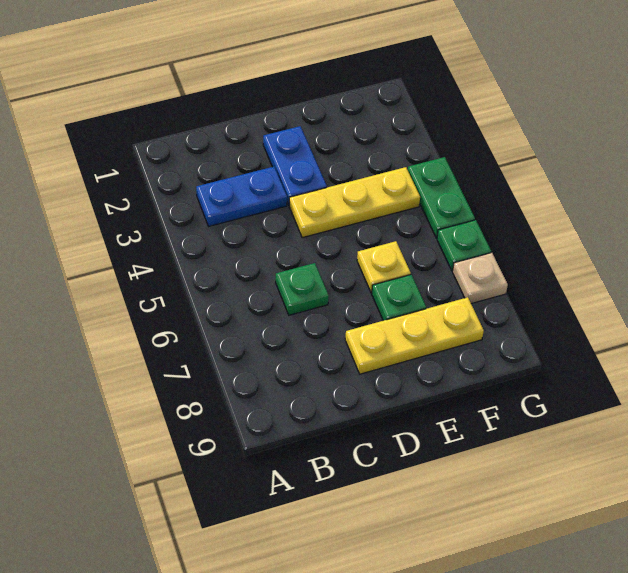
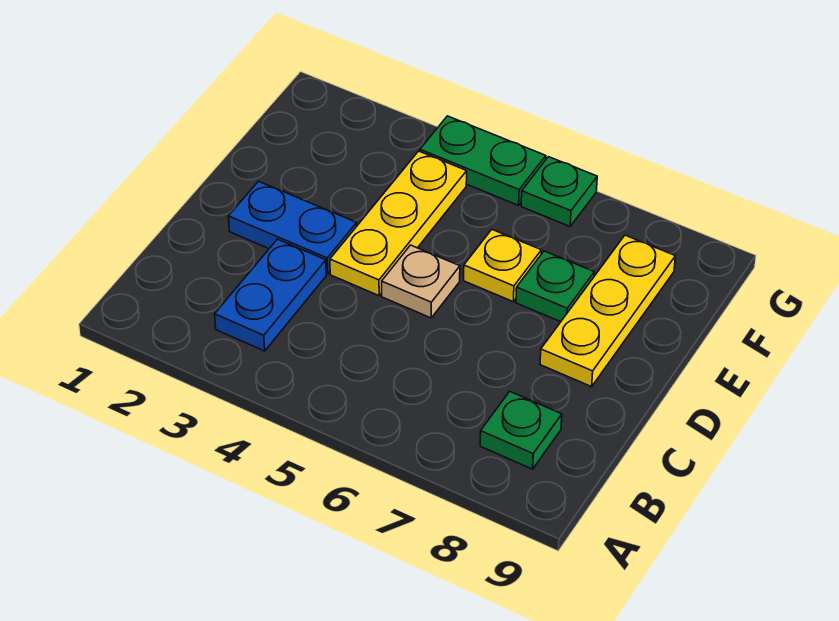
green 1x1 plate [276,263,329,315] -> green 1x1 plate moved to [480,392,562,469]
tan 1x1 plate [453,253,508,304] -> tan 1x1 plate moved to [382,245,460,318]

